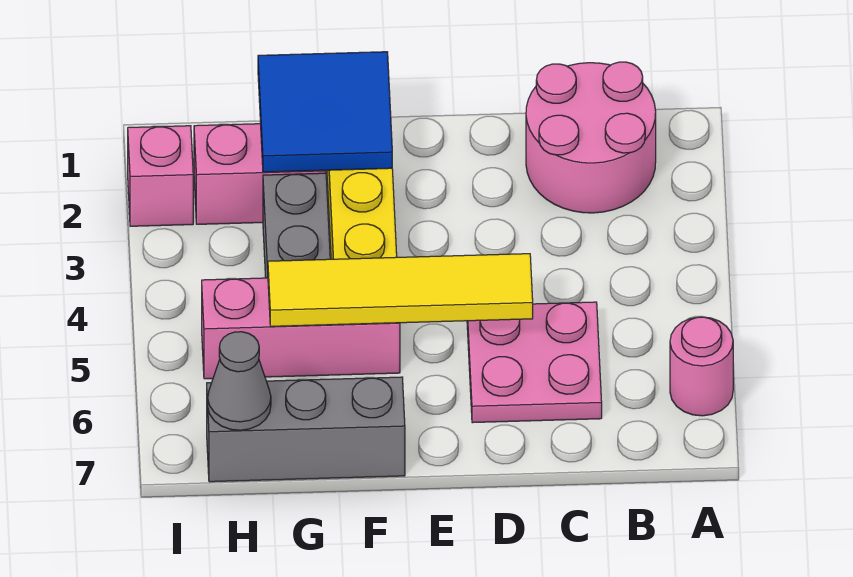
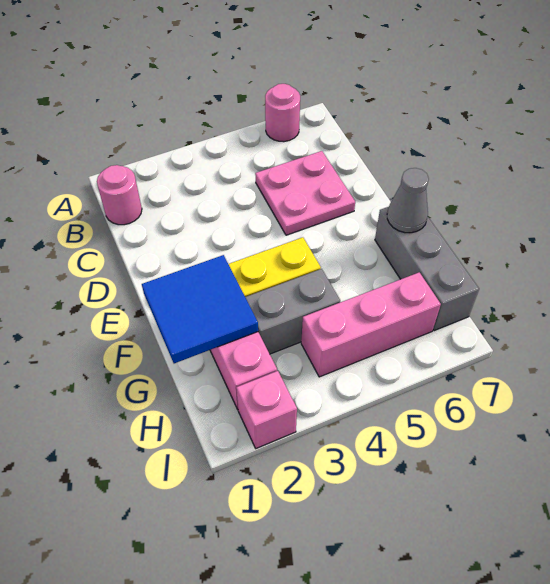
pink 2x2 round brick [526,62,656,213] -> pink 1x1 round brick [97,165,142,225]
yellow 1x4 tile [268,254,533,326] -> none
pink 1x3 brick [202,278,400,379] -> pink 1x3 brick turned to [301,272,441,377]
grey 1x1 cone [208,332,271,430] -> grey 1x1 cone moved to [387,168,429,233]

